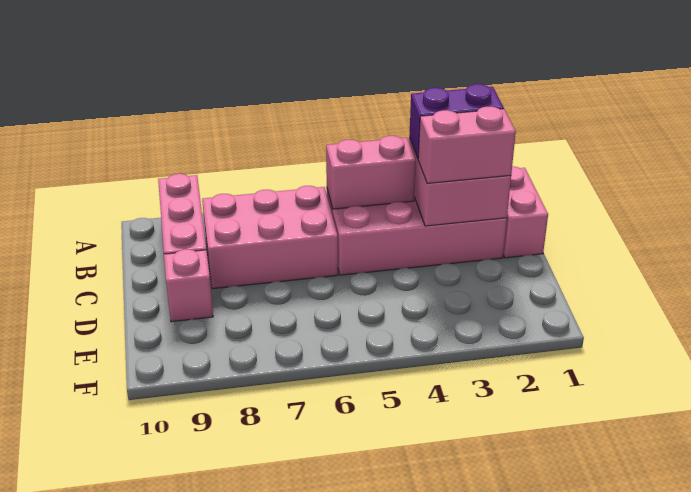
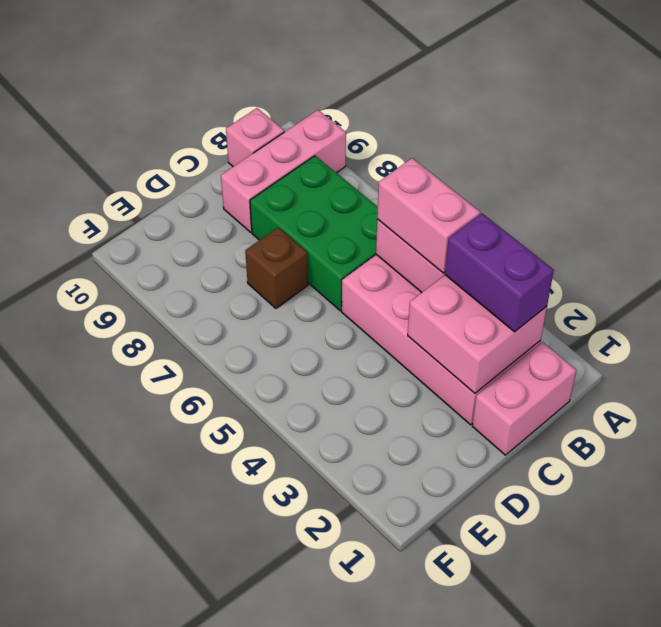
pink 2x3 brick [202,186,338,289] -> green 2x3 brick [250,156,378,311]
pink 1x2 brick [418,107,516,183] -> pink 1x2 brick moved to [377,158,480,273]
none -> brown 1x1 brick [245,227,308,308]
pink 1x1 brick [164,249,213,322] -> pink 1x1 brick moved to [226,108,284,166]

